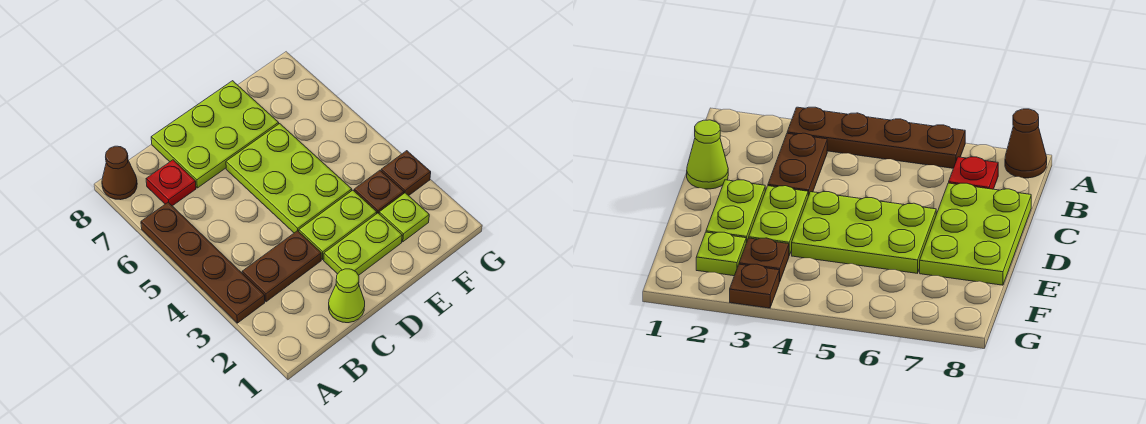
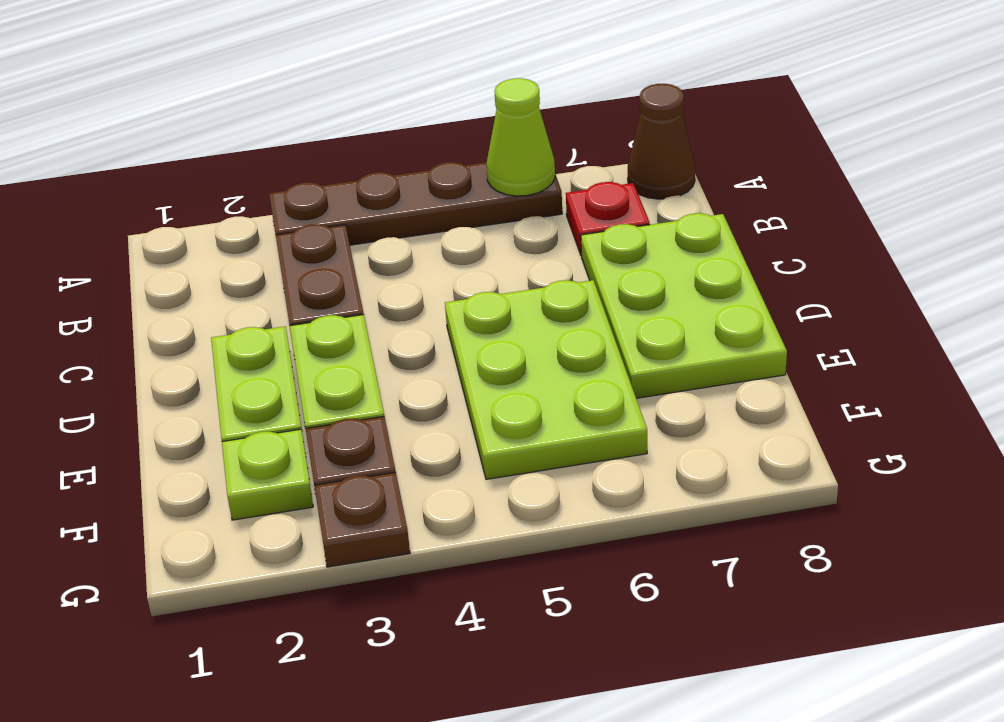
lime 1x1 cone [329,269,365,323] -> lime 1x1 cone moved to [487,78,555,196]
lime 2x3 plate [226,124,352,233] -> lime 2x3 plate turned to [445,280,647,479]

